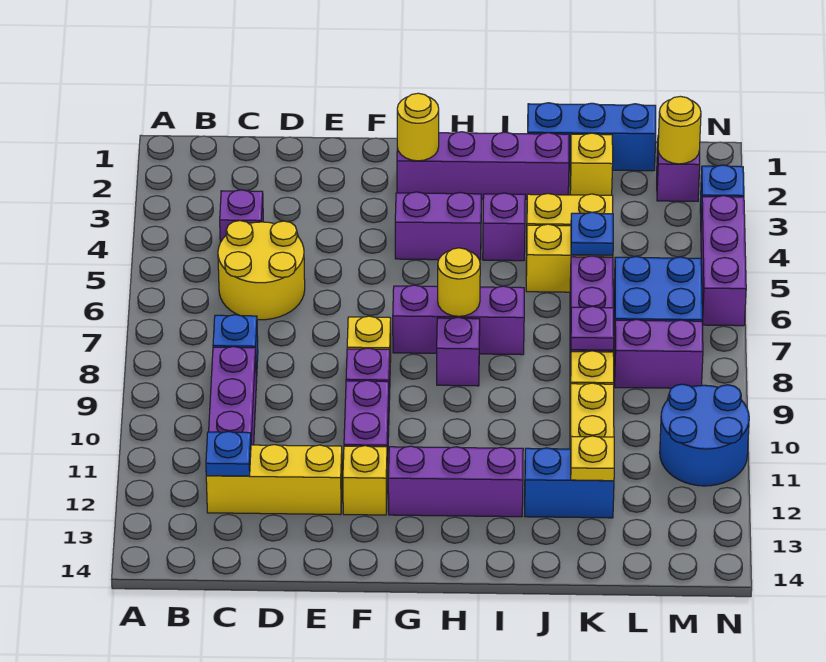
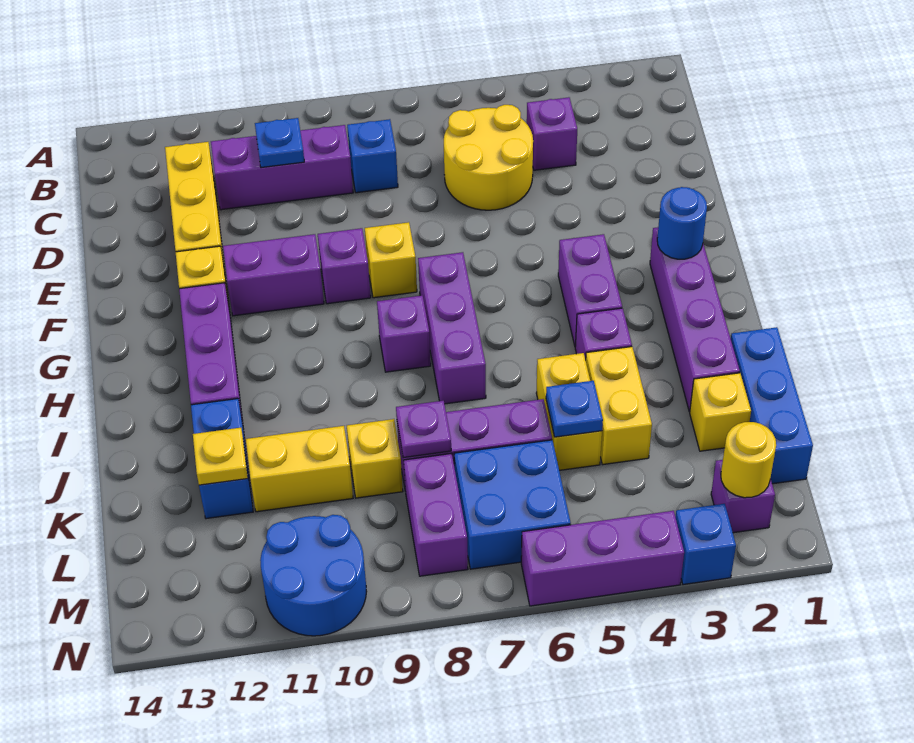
blue 1x1 plate [206,431,251,476] -> blue 1x1 plate moved to [255,118,304,168]
yellow 1x1 round brick [397,93,439,161] -> blue 1x1 round brick [657,187,707,259]
yellow 1x1 round brick [438,248,480,316] -> none

